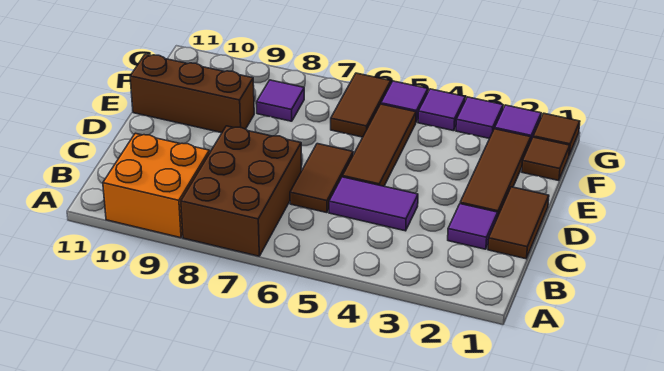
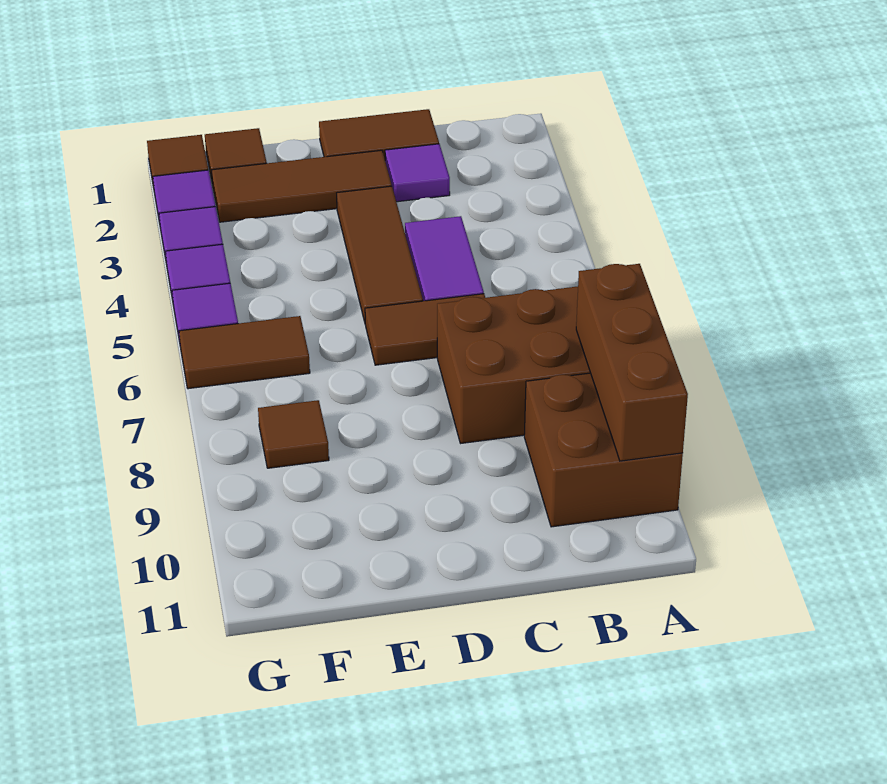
orange 2x2 brick [103,133,210,238] -> brown 2x2 brick [524,373,683,527]
brown 1x3 tile [342,104,416,186] -> brown 1x3 tile turned to [337,186,423,322]
brown 1x3 brick [130,54,254,133] -> brown 1x3 brick moved to [576,264,688,461]
purple 1x1 tile [256,80,304,121] -> brown 1x1 tile [258,400,329,468]

